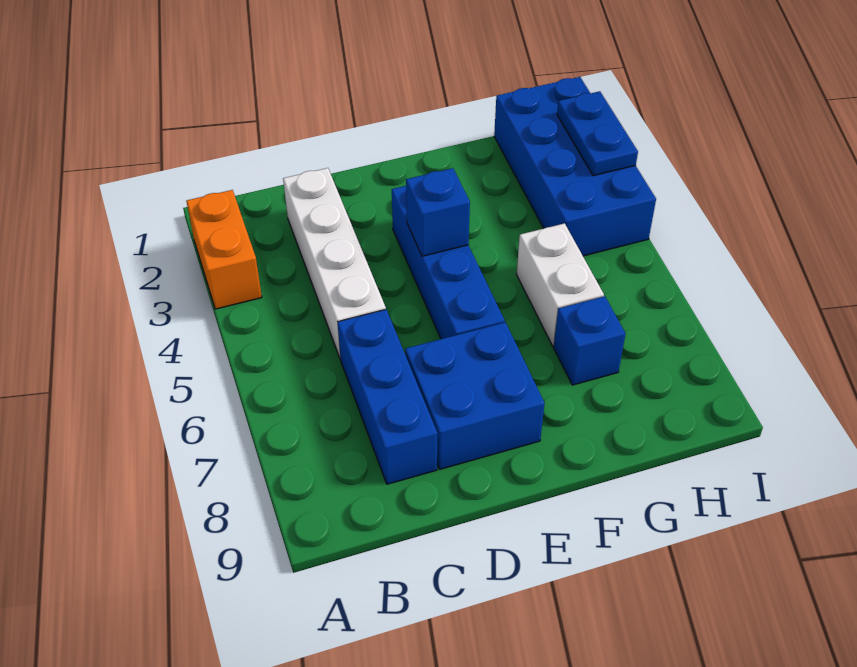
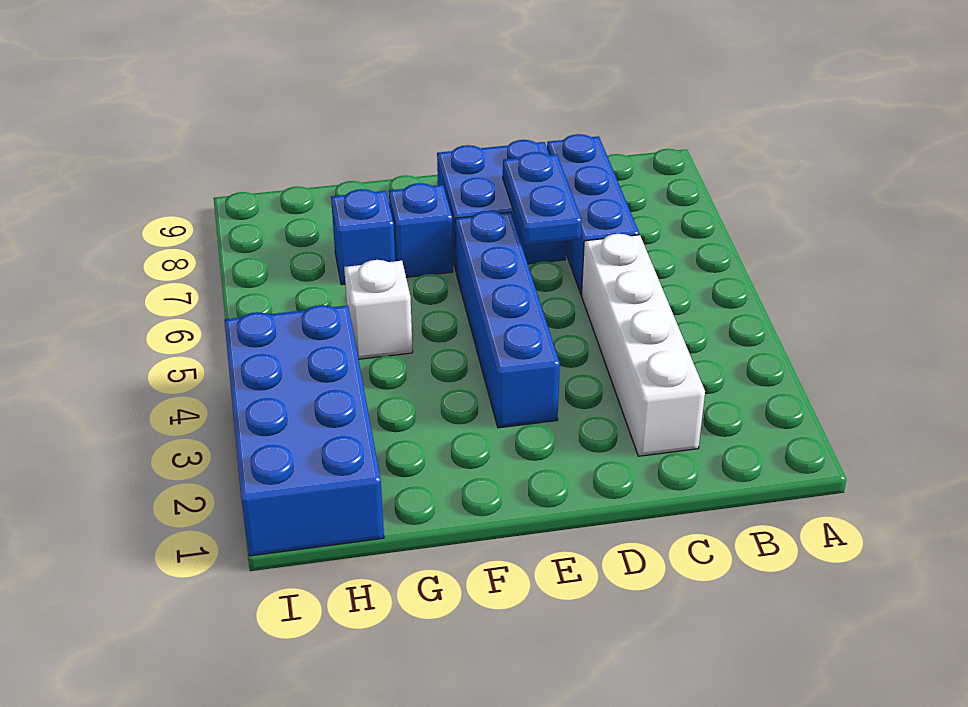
orange 1x2 brick [186,190,262,309] -> none
blue 1x1 brick [406,168,470,256] -> blue 1x1 brick moved to [389,183,453,277]
white 1x2 brick [517,223,604,346] -> white 1x1 brick [344,260,413,359]
blue 1x2 plate [557,91,638,176] -> blue 1x2 plate moved to [503,152,582,245]

